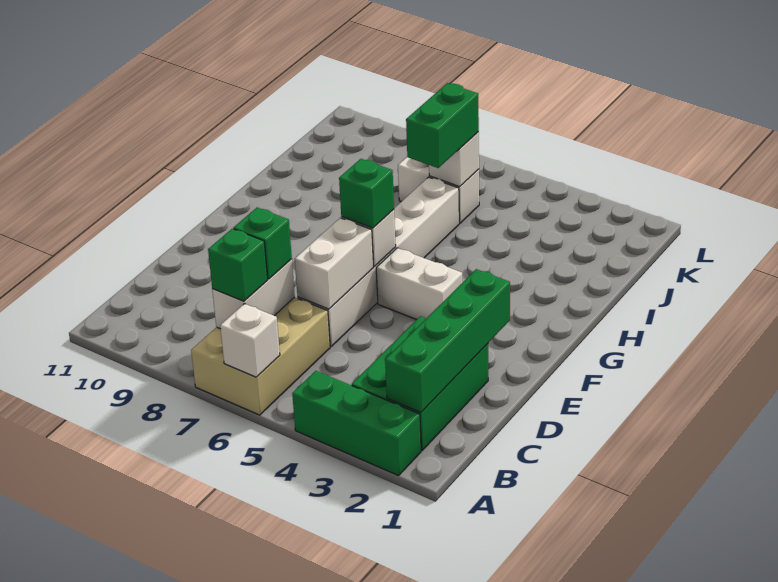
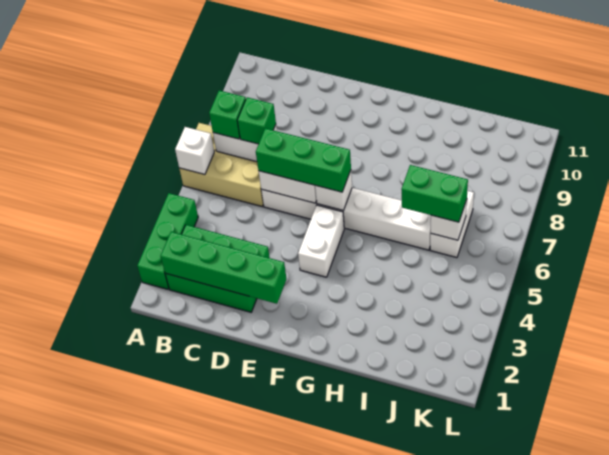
green 1x1 brick [339,159,394,228] -> green 1x3 brick [256,128,351,192]

